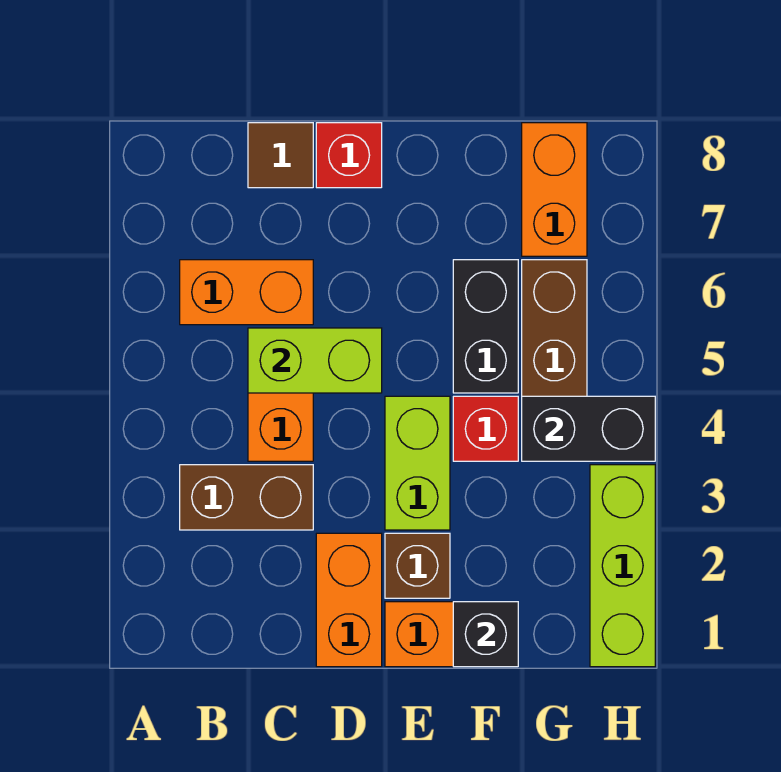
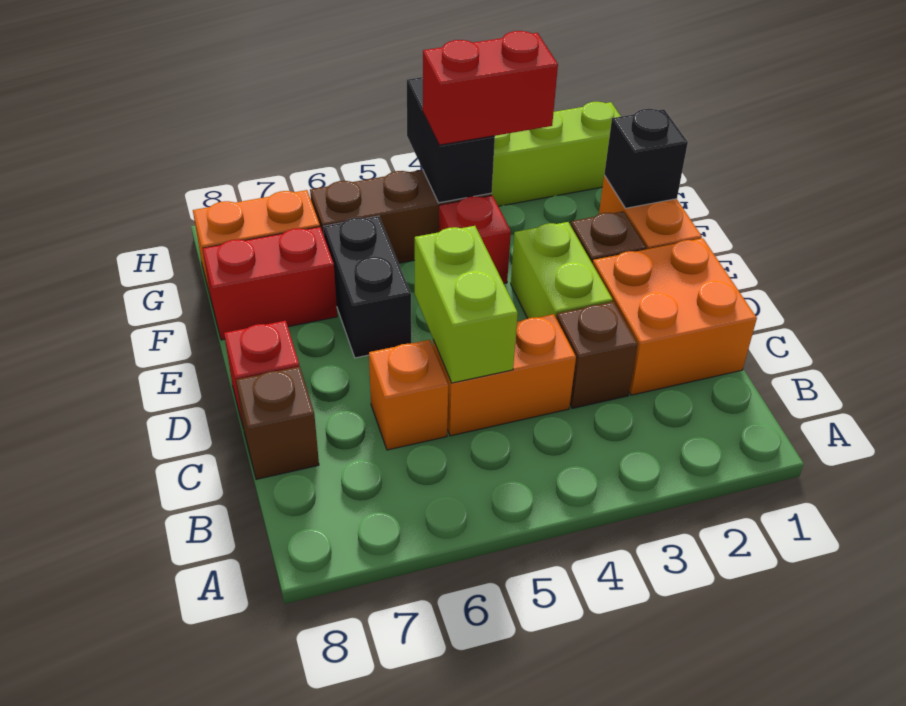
brown 1x2 brick [180,465,313,530] -> brown 1x1 brick [556,302,638,408]
orange 1x2 brick [180,260,313,325] -> orange 1x1 brick [369,340,448,450]
brown 1x1 tile [248,123,313,188] -> brown 1x1 brick [236,366,319,479]
orange 1x2 brick [316,533,382,667] -> orange 2x2 brick [593,238,757,395]
lime 1x2 brick [385,396,450,530] -> lime 1x2 brick turned to [511,222,613,318]
black 1x2 brick [453,260,518,393] -> black 1x2 brick turned to [323,216,411,358]
none -> red 1x2 brick [202,227,337,340]
none -> red 1x2 brick [423,31,558,145]

